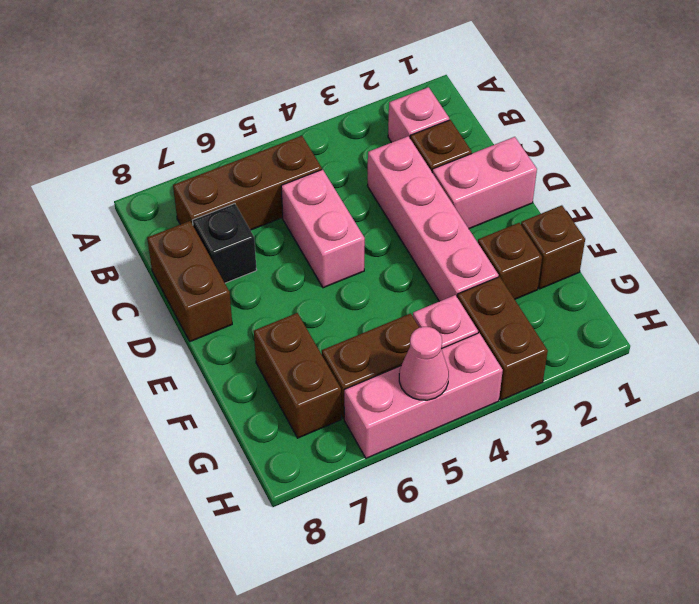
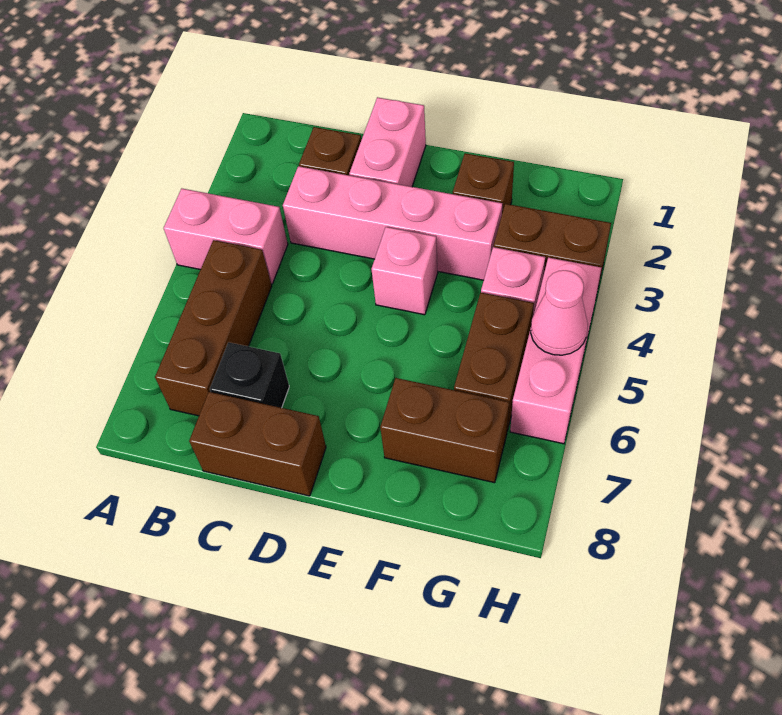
pink 1x1 brick [388,87,449,143] -> pink 1x1 brick moved to [372,227,438,315]
pink 1x2 brick [281,169,365,288] -> pink 1x2 brick moved to [164,189,288,284]
brown 1x1 brick [521,205,585,289] -> none

